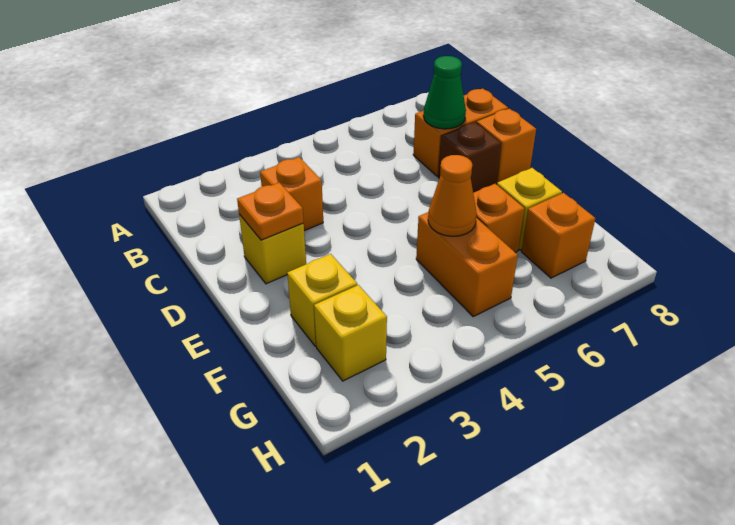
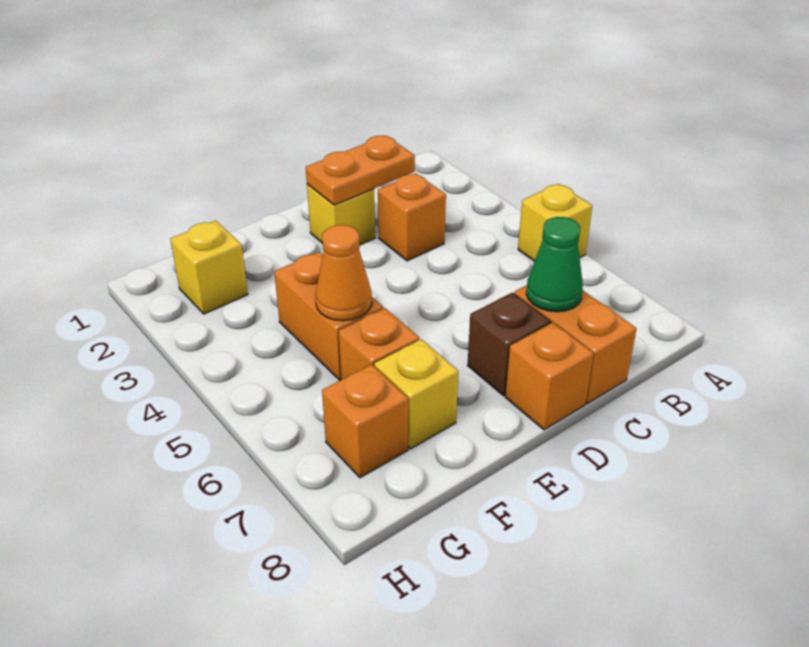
orange 1x1 plate [237,183,304,240] -> orange 1x2 plate [306,136,415,205]
yellow 1x1 brick [287,254,357,346] -> yellow 1x1 brick moved to [518,184,592,261]
orange 1x2 brick [416,212,518,317] -> orange 1x2 brick turned to [274,252,383,380]

